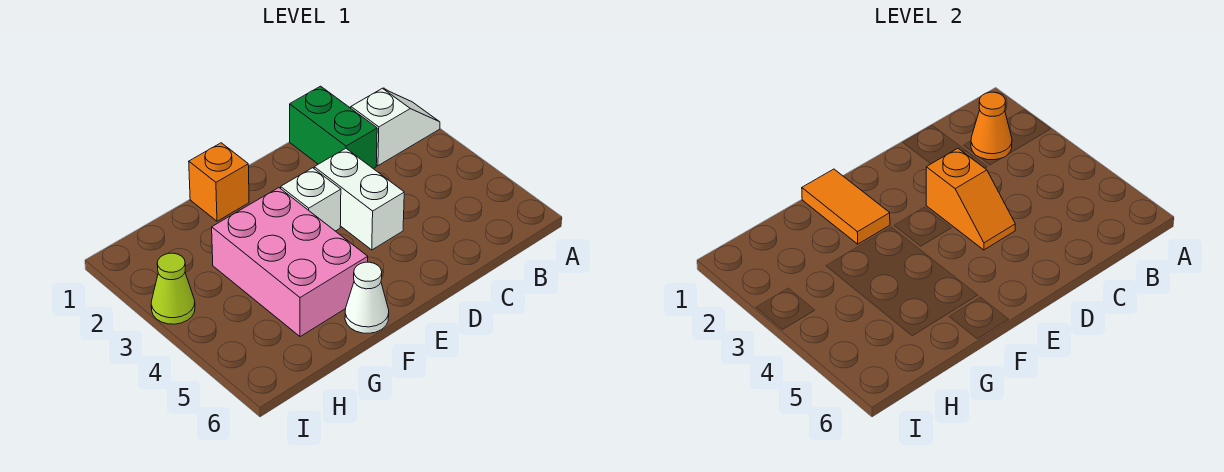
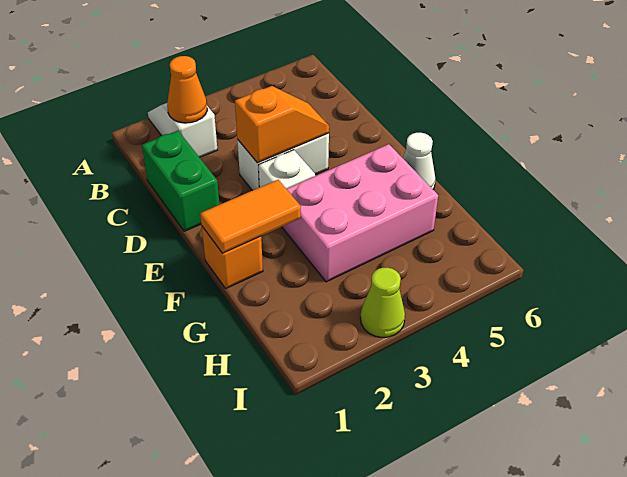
green 1x2 brick [290,86,377,169] -> green 1x2 brick turned to [142,131,219,231]

